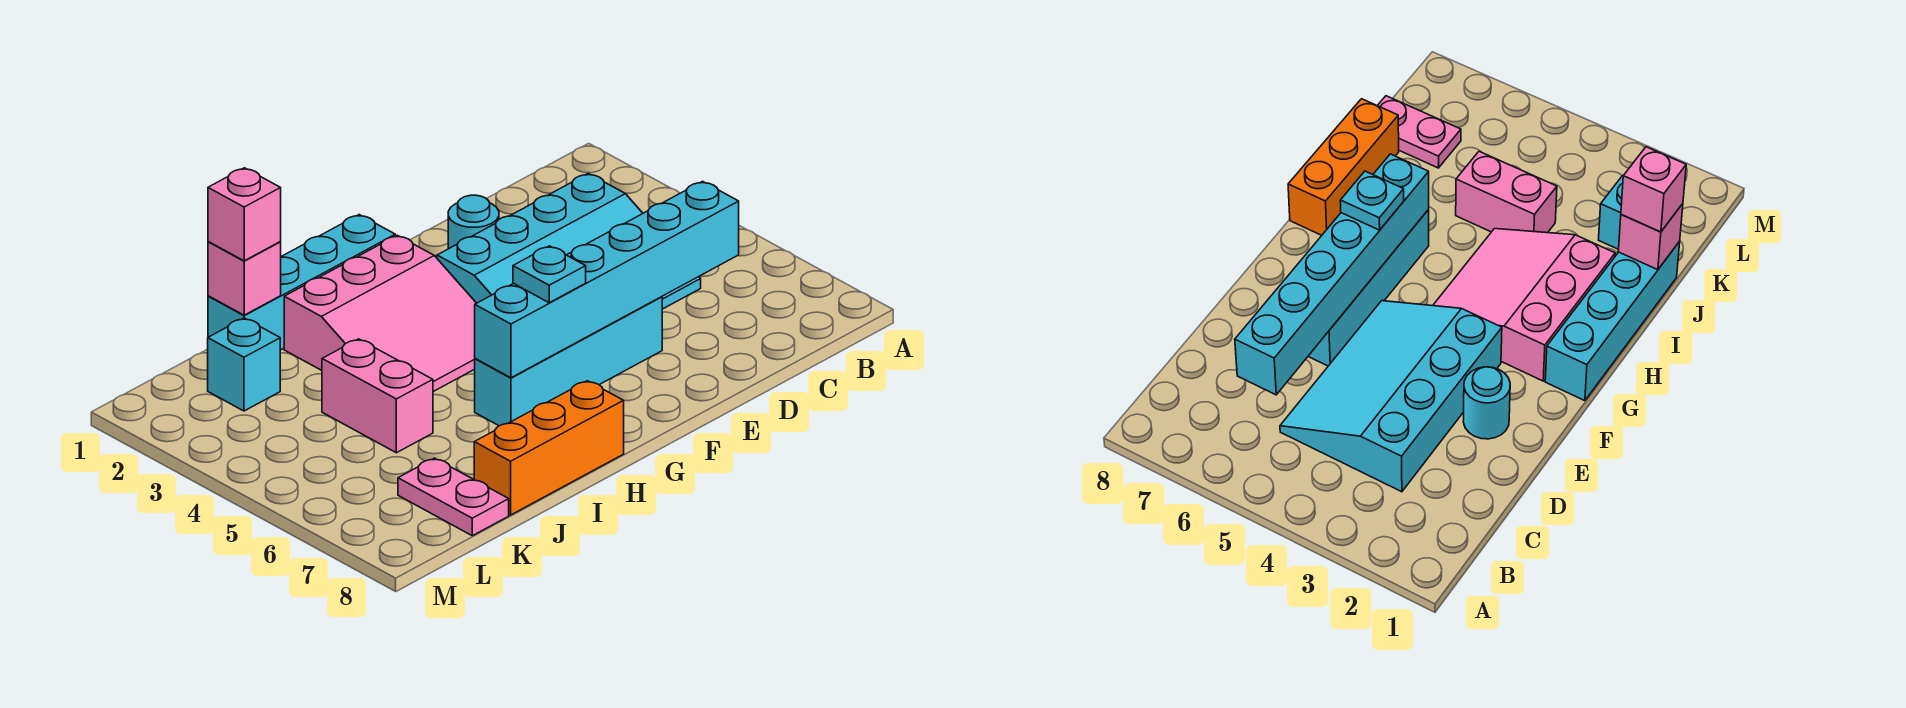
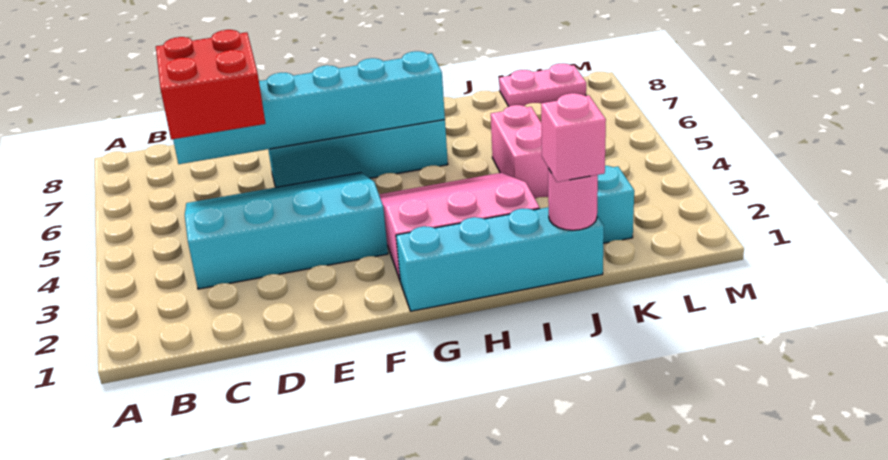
none -> red 2x2 brick [156,30,266,139]
cyan 1x1 round brick [448,195,499,249] -> none
cyan 1x1 plate [513,246,586,303] -> none
orange 1x3 brick [474,381,624,515] -> none
pink 1x1 brick [208,242,281,315] -> pink 1x1 round brick [548,168,598,230]
pink 1x2 plate [398,458,509,536] -> pink 1x2 plate turned to [499,64,586,106]

